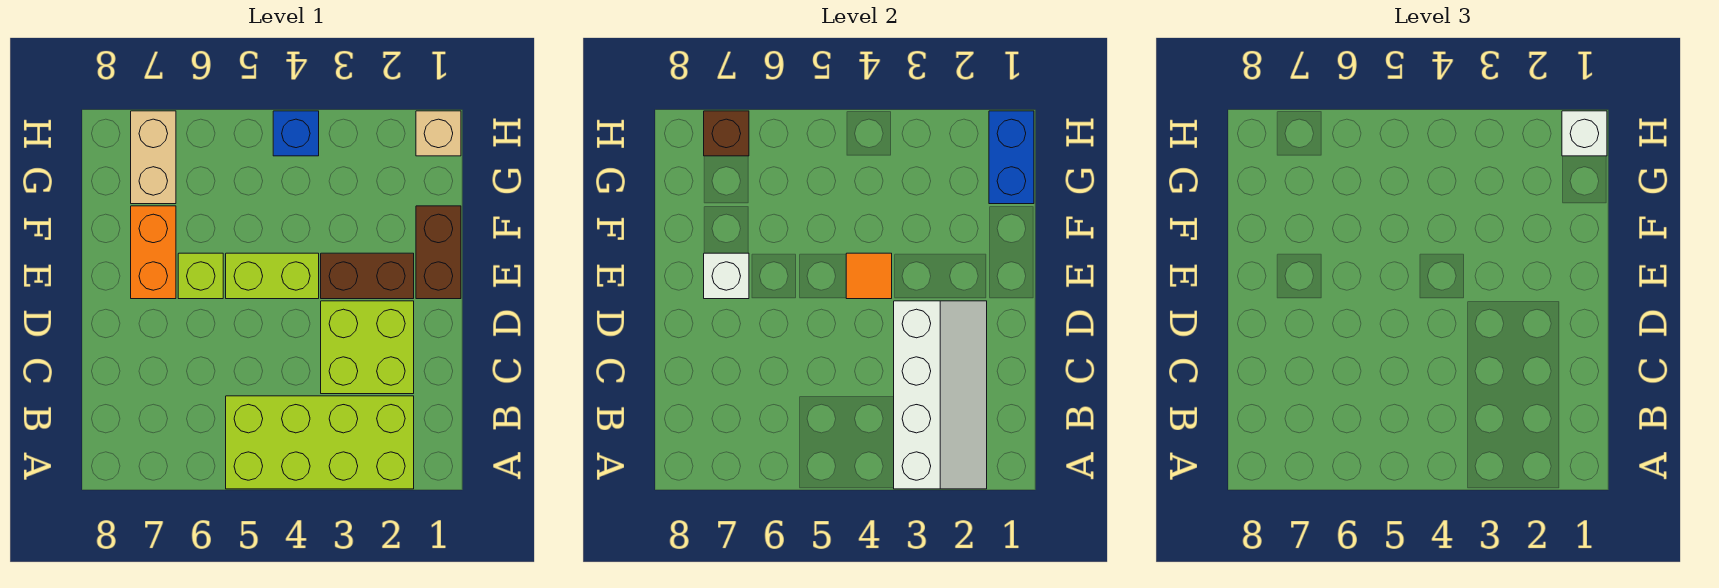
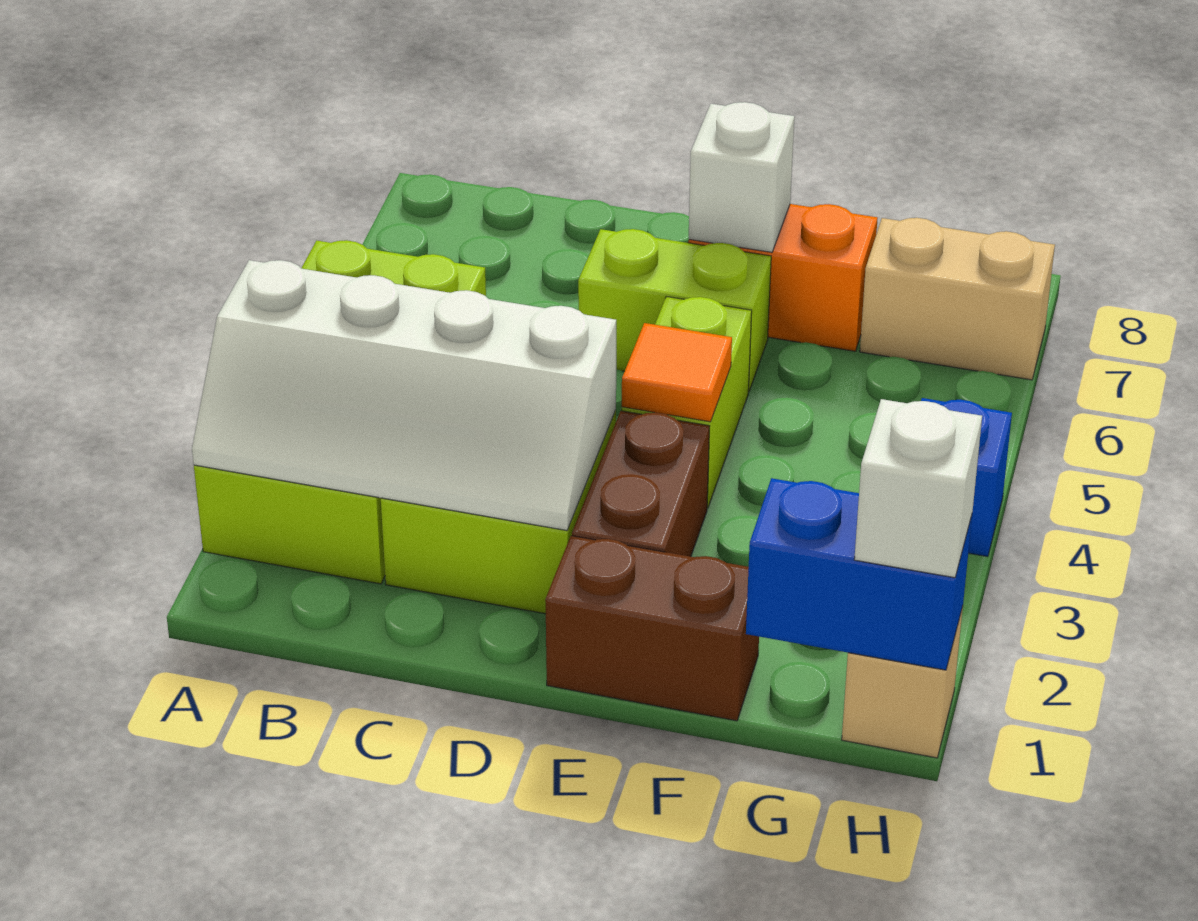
lime 1x1 brick [178,253,223,299] -> lime 1x2 brick [578,229,771,392]
brown 1x1 brick [704,111,749,156] -> none

